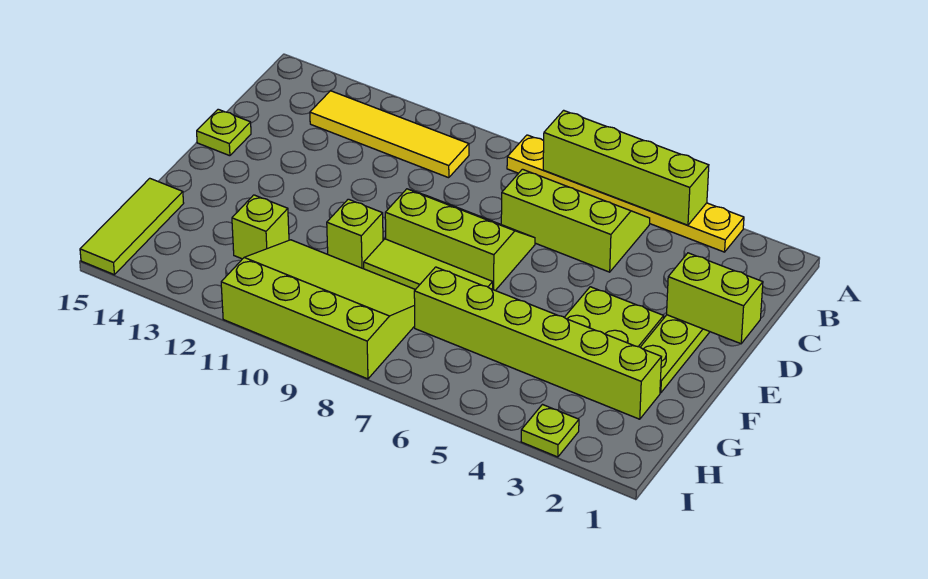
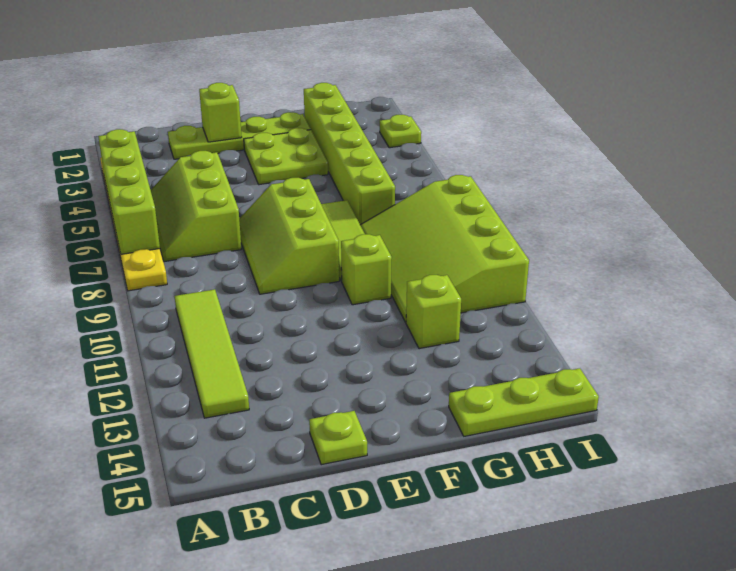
yellow 1x4 tile [310,91,469,178] -> lime 1x4 tile [175,289,249,418]
lime 1x2 brick [667,253,763,344] -> lime 1x1 brick [199,83,242,142]
lime 1x3 tile [80,178,184,275] -> lime 1x3 plate [449,368,599,436]

